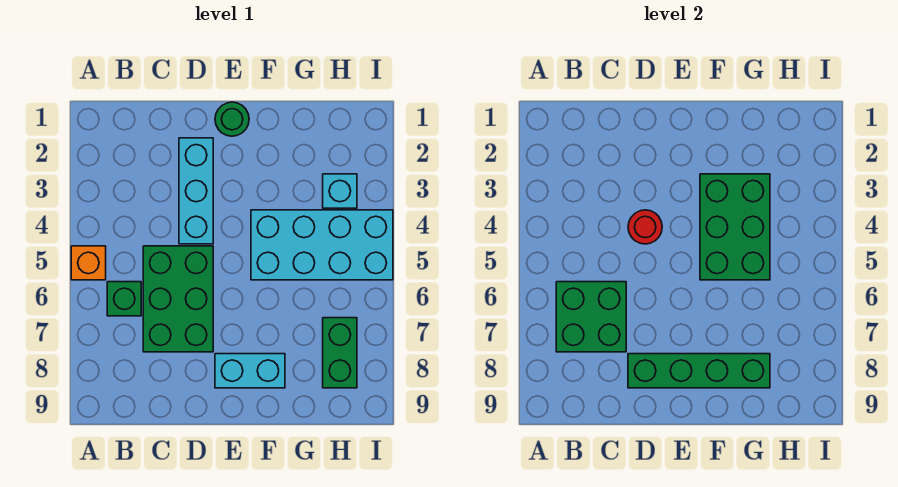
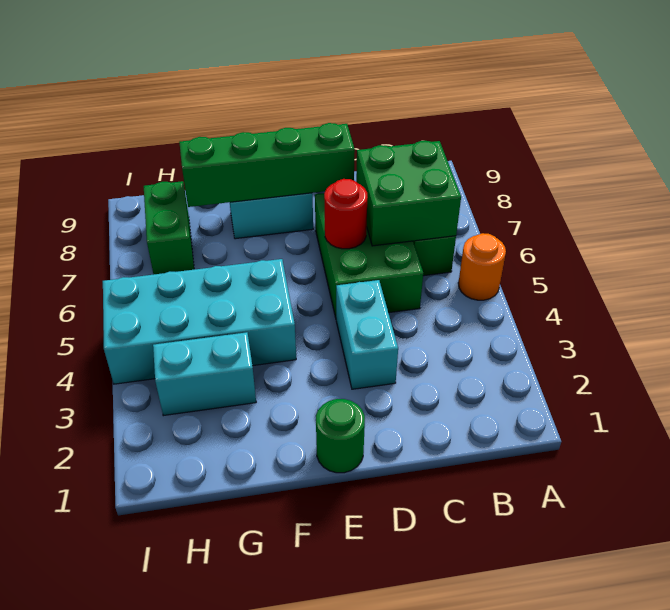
orange 1x1 brick [71,246,106,280] -> orange 1x1 round brick [458,233,506,300]
cyan 1x3 brick [179,138,213,244] -> cyan 1x2 brick [336,280,398,389]
red 1x1 round brick [628,210,662,244] -> red 1x1 round brick moved to [324,179,368,249]
green 2x3 brick [700,174,770,280] -> none
cyan 1x1 brick [323,174,357,208] -> cyan 1x2 brick [153,332,256,416]

